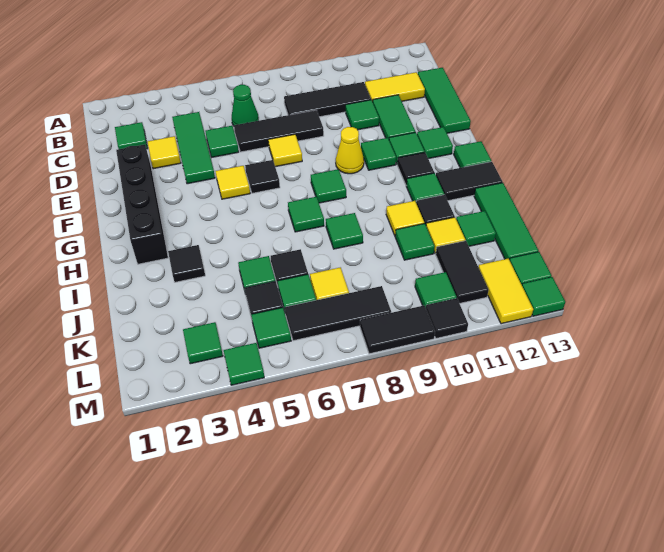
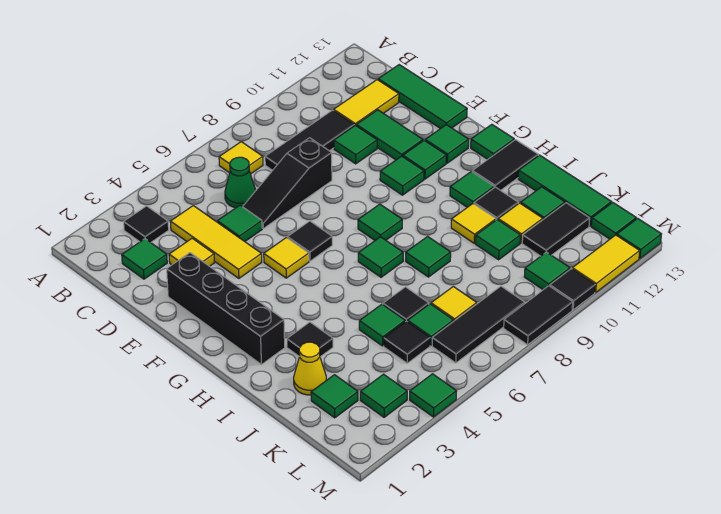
green 1x3 tile [172,112,215,184] -> yellow 1x3 tile [170,206,262,278]
black 1x3 tile [234,110,324,152] -> black 1x3 slope [243,138,332,228]
yellow 1x1 tile [268,134,302,167] -> yellow 1x1 tile moved to [219,142,263,174]
yellow 1x1 cone [336,127,364,174] -> yellow 1x1 cone moved to [294,342,326,395]
black 1x1 tile [397,152,434,186] -> black 1x1 tile moved to [124,206,169,242]
black 1x2 tile [436,241,489,303] -> black 1x2 tile turned to [522,203,590,256]
green 1x1 tile [251,308,291,348] -> green 1x1 tile moved to [311,375,358,418]
yellow 1x2 tile [478,259,533,324] -> yellow 1x2 tile turned to [572,235,640,292]

